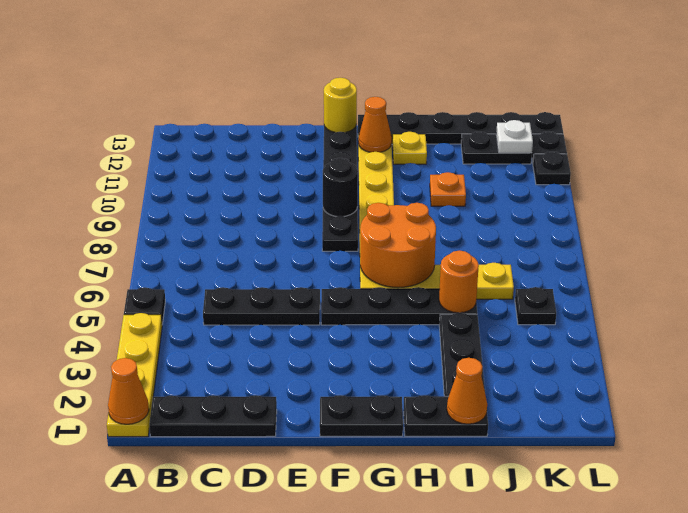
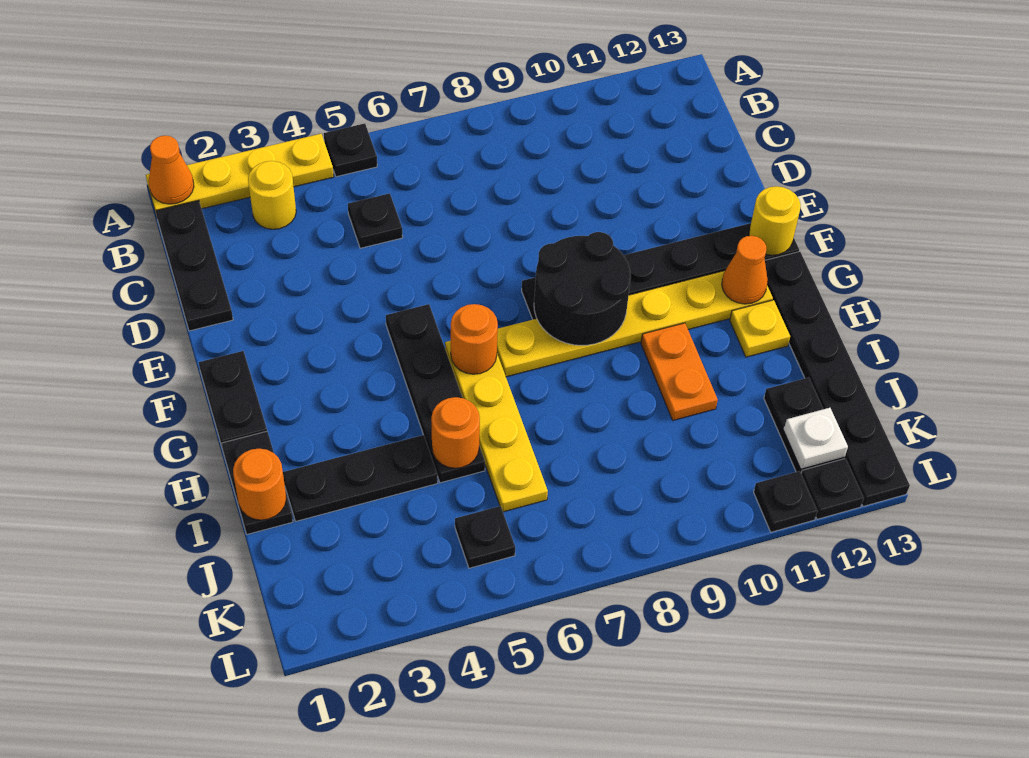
none -> yellow 1x1 round brick [248,161,296,229]
black 1x3 plate [203,287,320,325] -> black 1x1 plate [348,193,403,248]
black 1x1 round brick [323,158,358,216] -> black 2x2 round brick [534,232,631,345]
orange 2x2 round brick [360,203,436,288] -> orange 1x1 round brick [451,304,498,374]
orange 1x1 cone [447,358,487,424] -> orange 1x1 round brick [233,448,286,520]
orange 1x1 plate [430,172,466,206] -> orange 1x2 plate [641,323,718,420]

